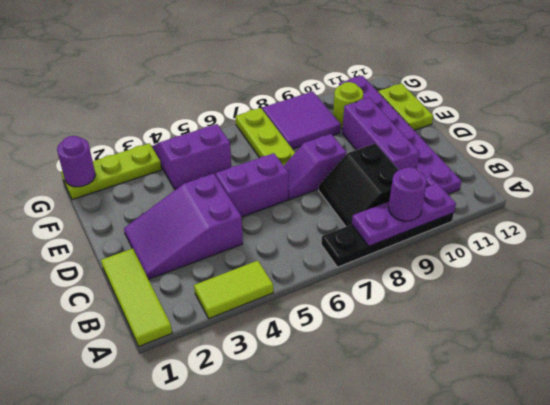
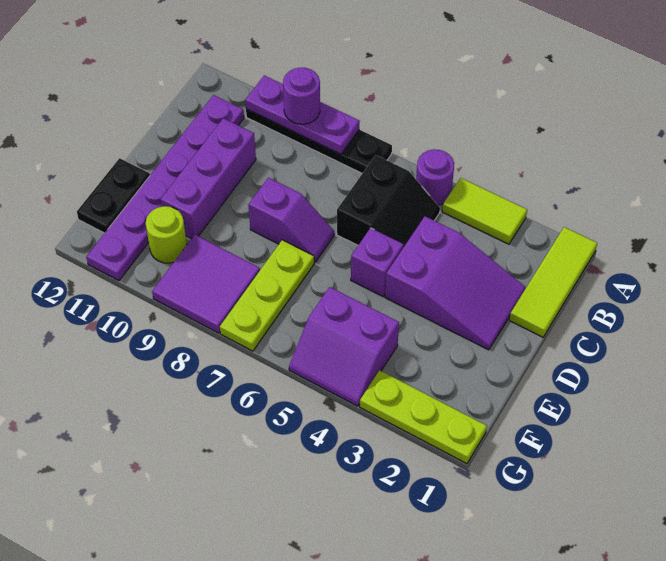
black 2x2 slope [319,143,399,227] -> black 2x2 slope moved to [337,155,440,247]
purple 1x2 brick [215,153,288,217] -> purple 1x1 brick [351,228,404,296]
lime 1x2 plate [378,83,433,130] -> black 1x2 plate [77,158,150,233]
purple 1x1 round brick [57,136,95,187] -> purple 1x1 round brick moved to [416,149,454,205]

